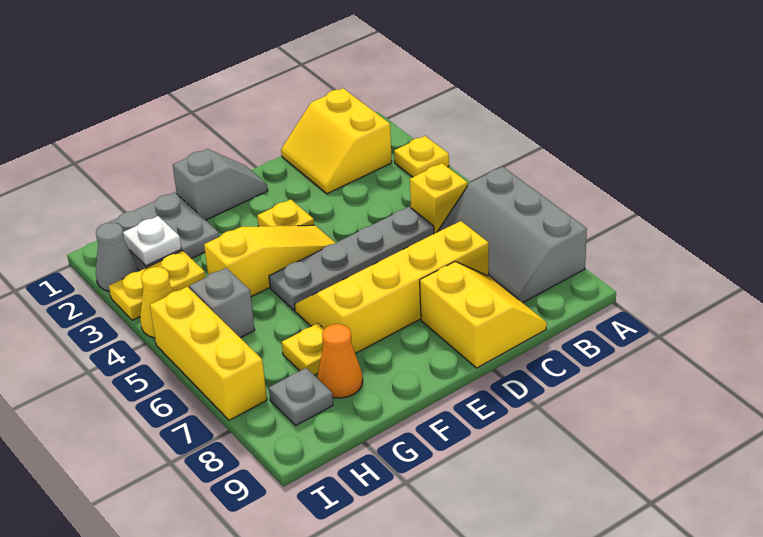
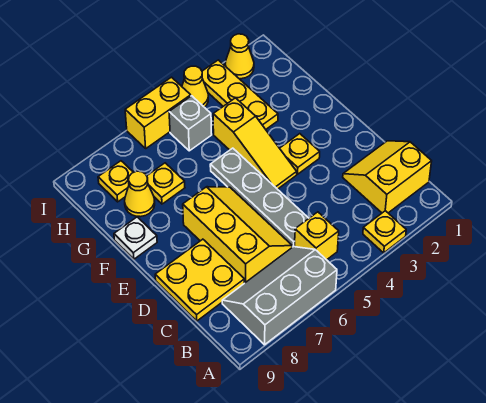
yellow 2x4 slope [295,221,489,354] -> yellow 2x3 slope [183,187,292,283]
yellow 2x2 slope [420,262,547,368] -> yellow 2x2 plate [155,239,244,321]
grey 1x2 slope [173,149,268,220] -> none
grey 2x2 plate [108,192,219,271] -> none
orange 1x1 cone [317,324,363,398] -> yellow 1x1 cone [125,171,155,217]
white 1x1 plate [123,216,181,266] -> white 1x1 plate moved to [114,217,157,259]
yellow 1x2 plate [109,251,206,320] -> yellow 1x3 plate [202,60,278,129]
grey 1x1 plate [269,368,333,425] -> yellow 1x1 plate [98,161,133,202]
grey 1x1 cone [96,223,138,291] -> yellow 1x1 cone [225,34,254,79]
yellow 1x3 brick [150,287,267,420] -> yellow 1x2 brick [125,77,191,148]

